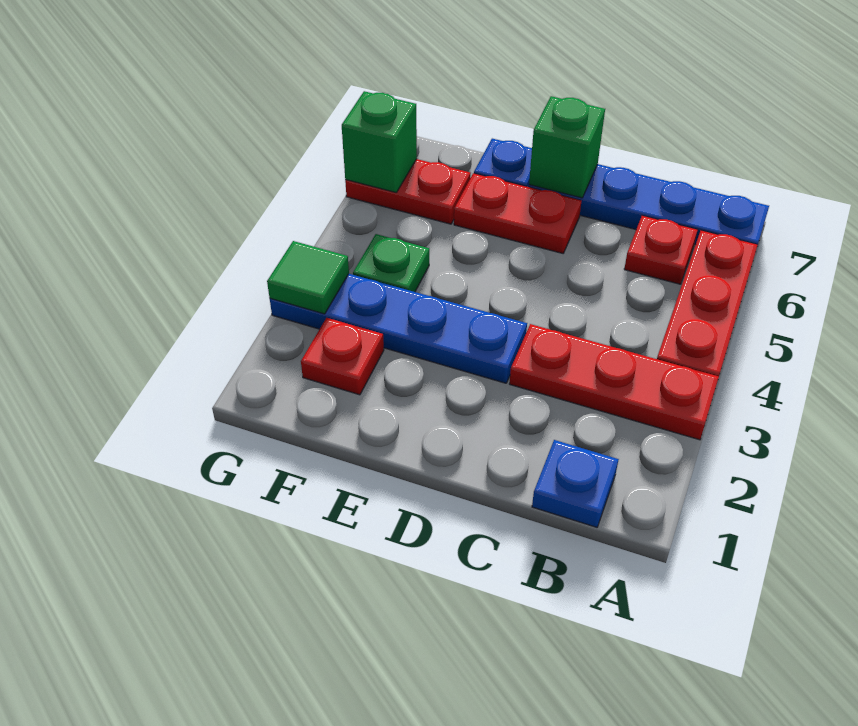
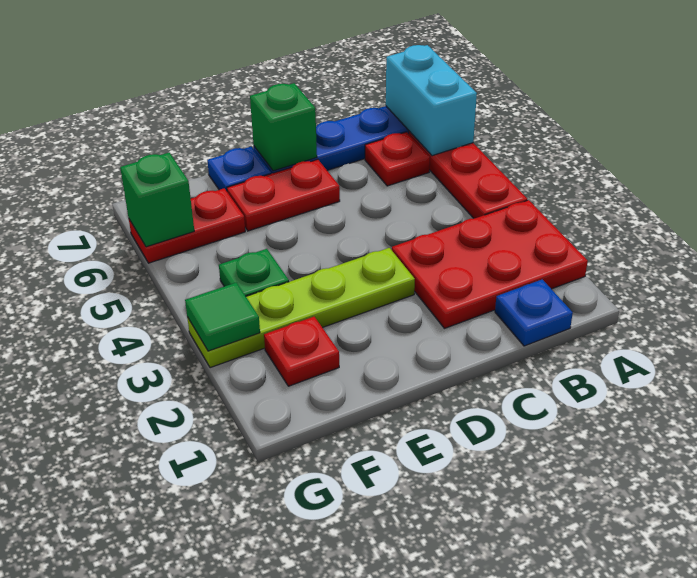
red 1x3 plate [510,324,719,440] -> red 2x3 plate [392,200,588,328]
none -> cyan 1x2 brick [386,45,477,156]
blue 1x4 plate [270,274,527,383] -> lime 1x4 plate [187,248,415,368]

